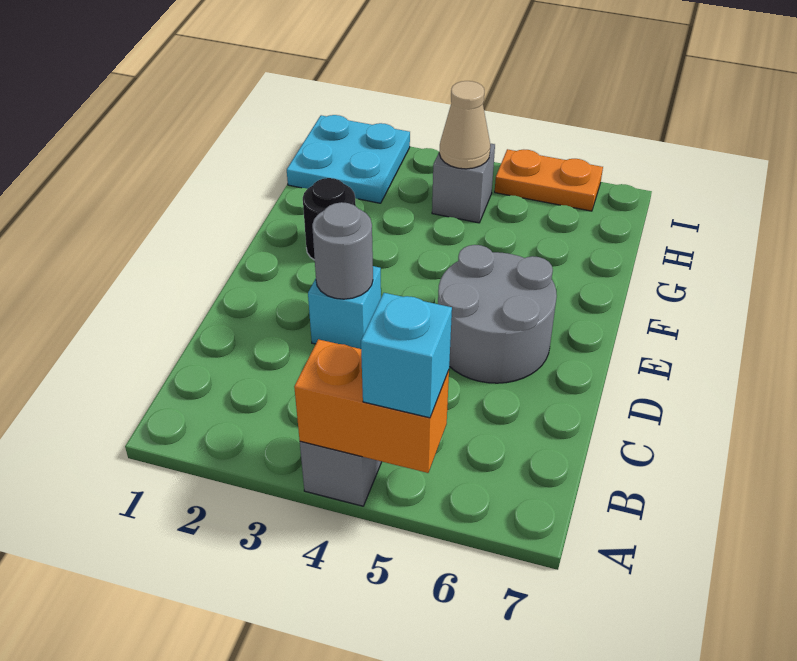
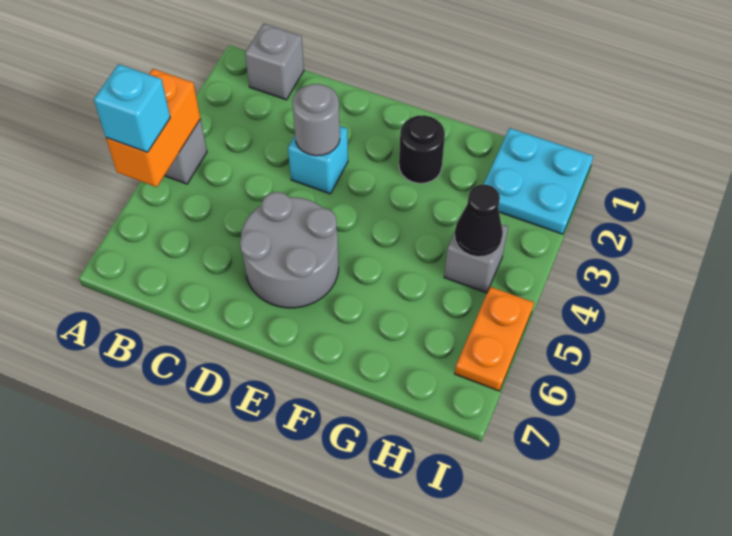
none -> grey 1x1 brick [245,24,304,100]
tan 1x1 cone [439,81,490,169] -> black 1x1 cone [455,185,503,257]

